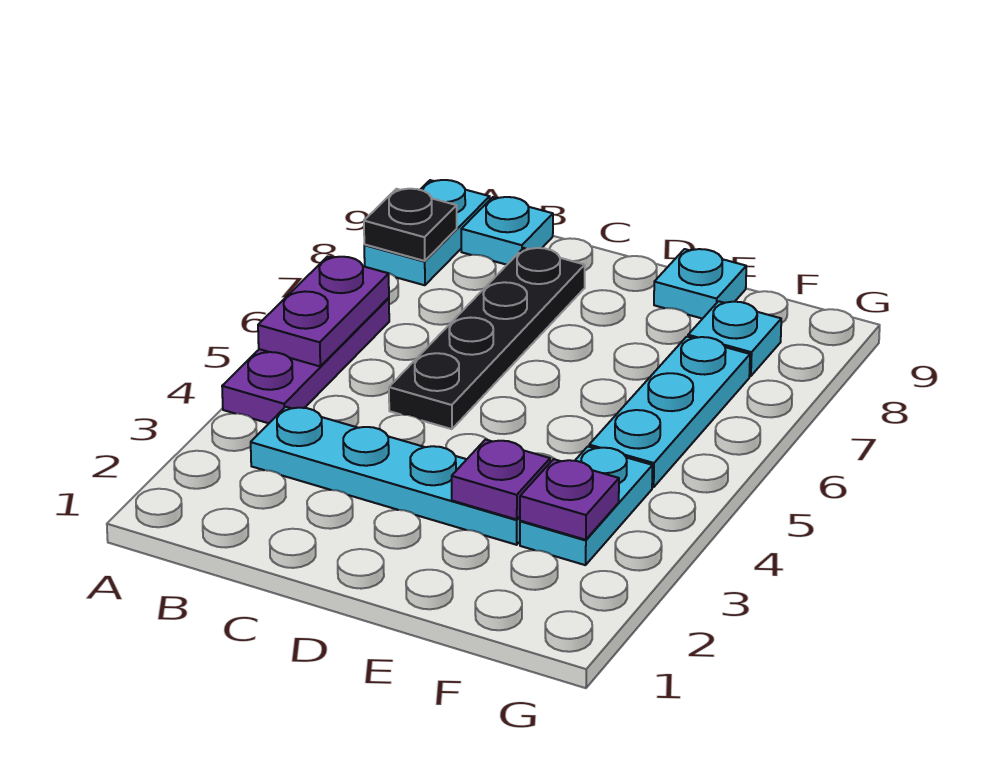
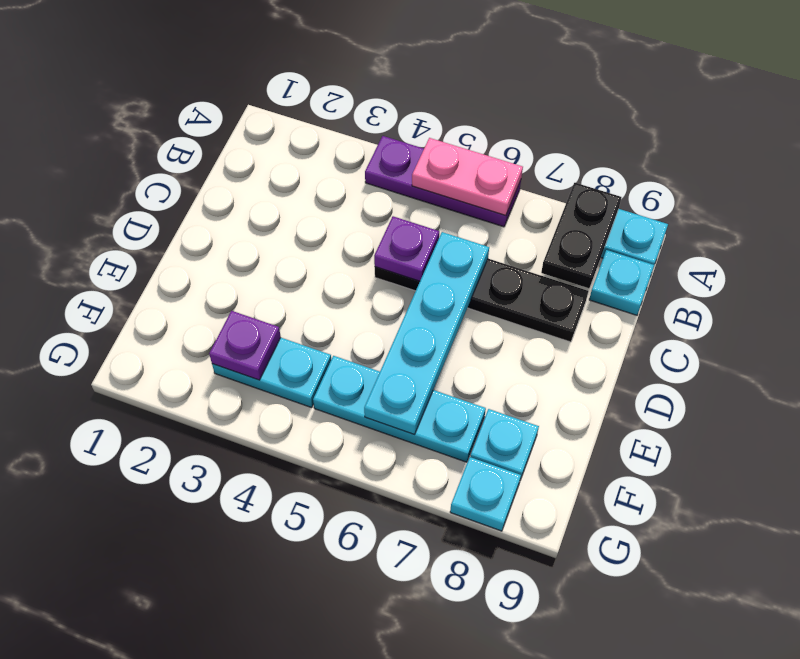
purple 1x2 plate [258,256,389,366] -> pink 1x2 plate [412,138,523,216]
black 1x1 plate [364,189,457,261] -> black 1x2 plate [541,183,621,288]
cyan 1x4 plate [251,407,520,545] -> cyan 1x4 plate moved to [364,232,489,434]
purple 1x1 plate [452,440,550,519] -> purple 1x1 plate moved to [374,216,439,281]
cyan 1x1 plate [654,249,746,319] -> cyan 1x1 plate moved to [450,457,521,531]

